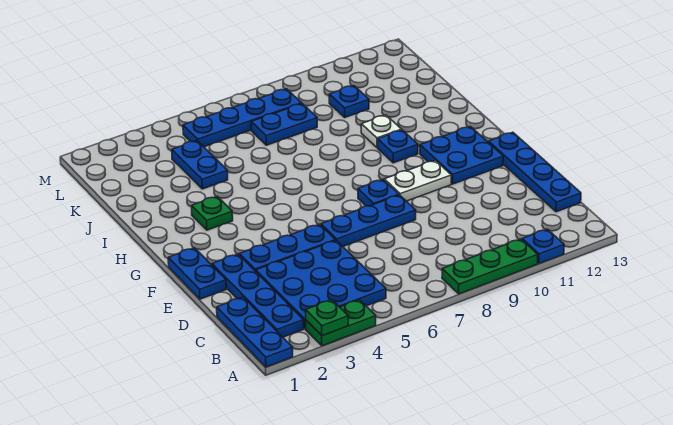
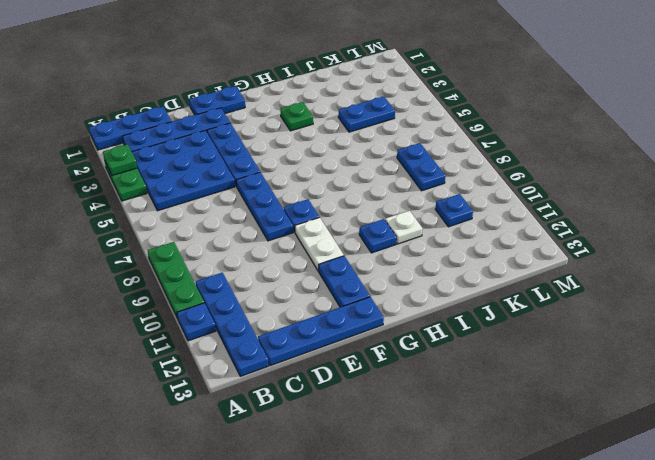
blue 2x2 plate [420,127,503,184] -> blue 1x2 plate [319,256,370,307]
blue 1x4 plate [183,89,302,147] -> blue 1x4 plate moved to [196,273,269,376]

